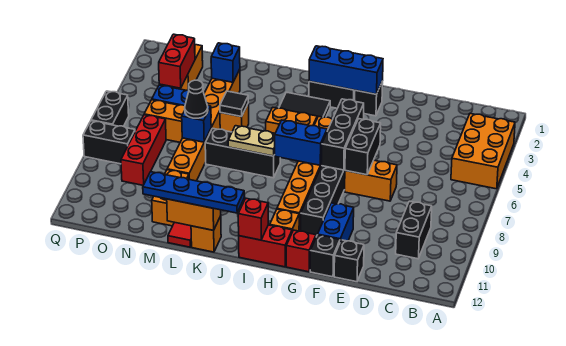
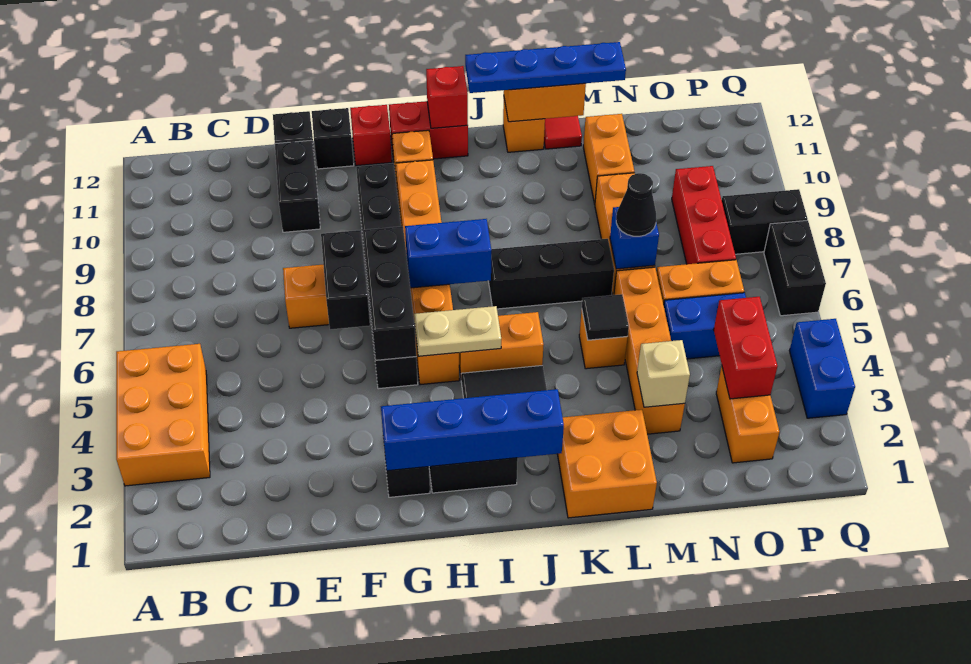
black 1x2 brick [396,201,432,259] -> black 1x2 brick moved to [275,140,320,232]
blue 1x2 brick [318,203,354,241] -> blue 1x2 brick moved to [789,319,855,418]
blue 1x3 brick [309,46,383,94] -> blue 1x4 brick [381,389,564,471]
tan 1x2 plate [228,126,275,156] -> tan 1x2 plate moved to [414,306,501,356]
none -> orange 2x2 brick [557,410,657,518]
blue 1x1 brick [211,43,240,82] -> tan 1x1 brick [637,340,690,407]

